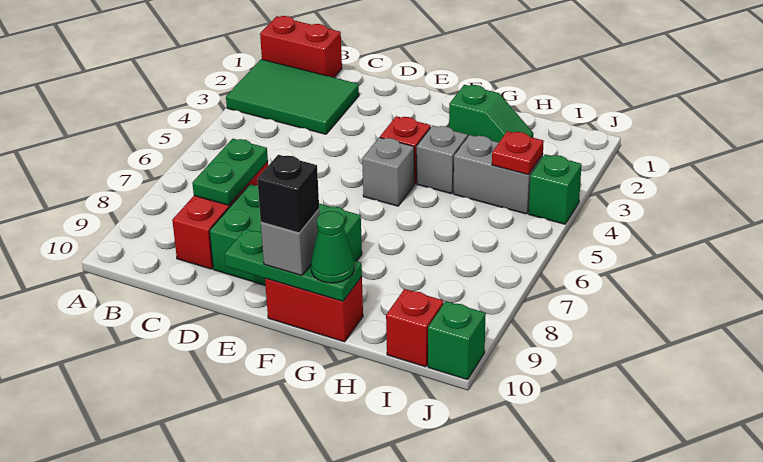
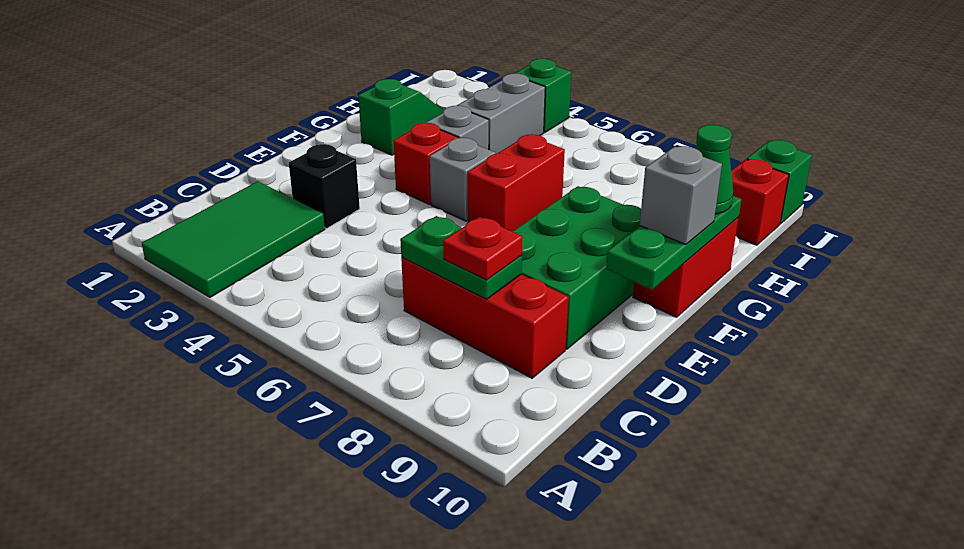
red 1x2 brick [260,16,342,77] -> red 1x2 brick moved to [467,134,565,231]
black 1x1 brick [257,155,319,233] -> black 1x1 brick moved to [289,144,360,228]
red 1x1 plate [492,131,544,175] -> red 1x1 plate moved to [443,217,523,280]

